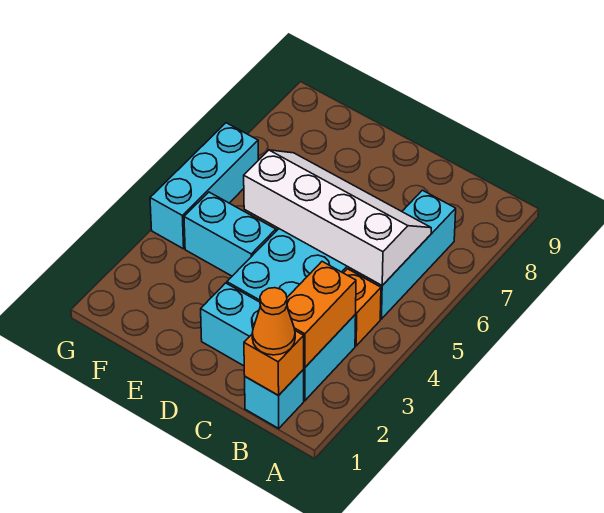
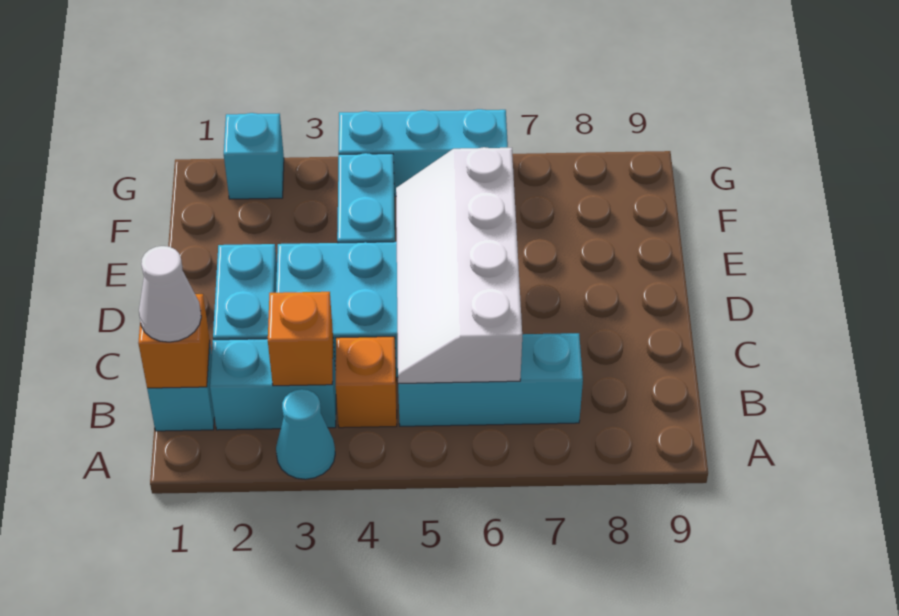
none -> cyan 1x1 cone [276,389,335,479]
orange 1x1 cone [252,288,295,355] -> white 1x1 cone [139,246,201,342]
orange 1x2 brick [287,262,356,367] -> orange 1x1 brick [268,292,333,386]
white 2x4 slope [244,150,431,285] -> white 2x4 slope turned to [396,147,522,383]
none -> cyan 1x1 brick [224,113,284,199]

